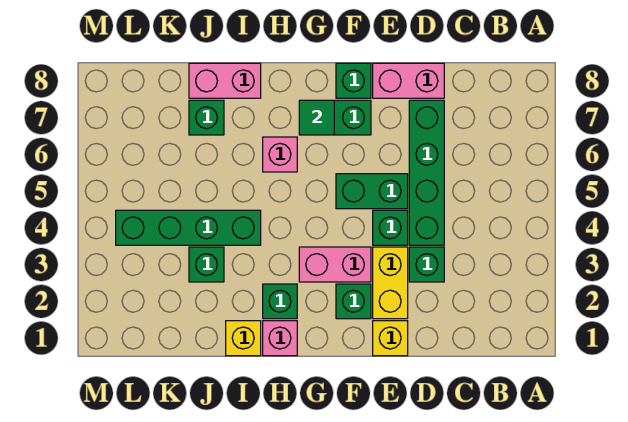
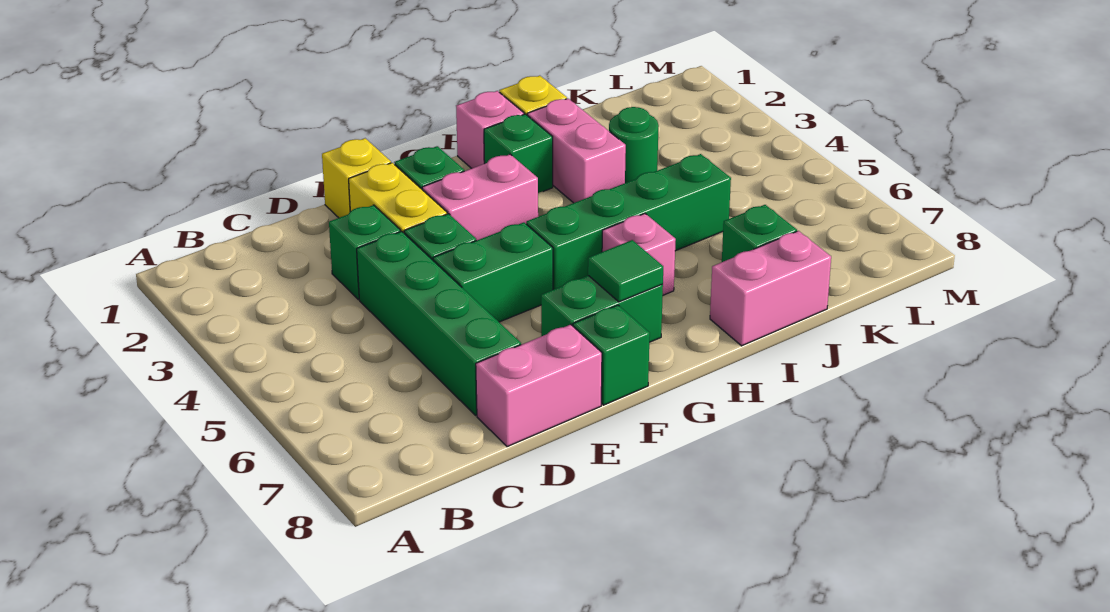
none -> pink 1x2 brick [527,99,626,203]
green 1x4 brick [116,210,261,245] -> green 1x4 brick moved to [526,154,731,290]
green 1x1 brick [189,247,224,282] -> green 1x1 round brick [609,107,659,183]

